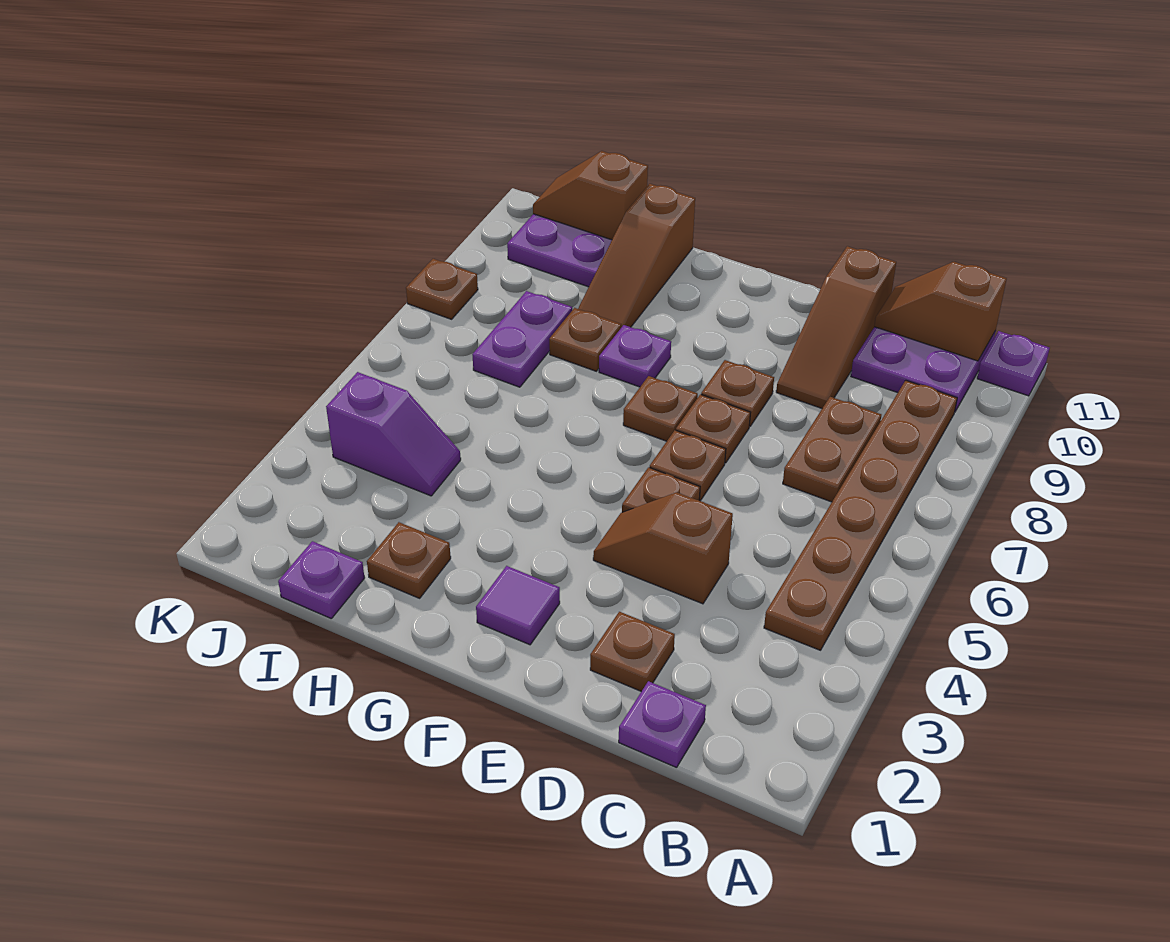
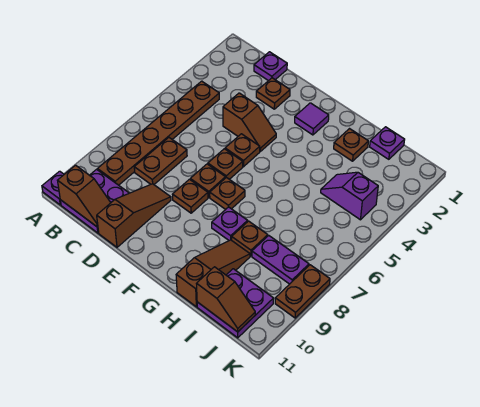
purple 1x2 plate [472,291,572,387] -> purple 1x2 plate turned to [252,236,309,284]
brown 1x1 plate [406,259,478,319] -> brown 1x2 plate [275,265,330,318]

